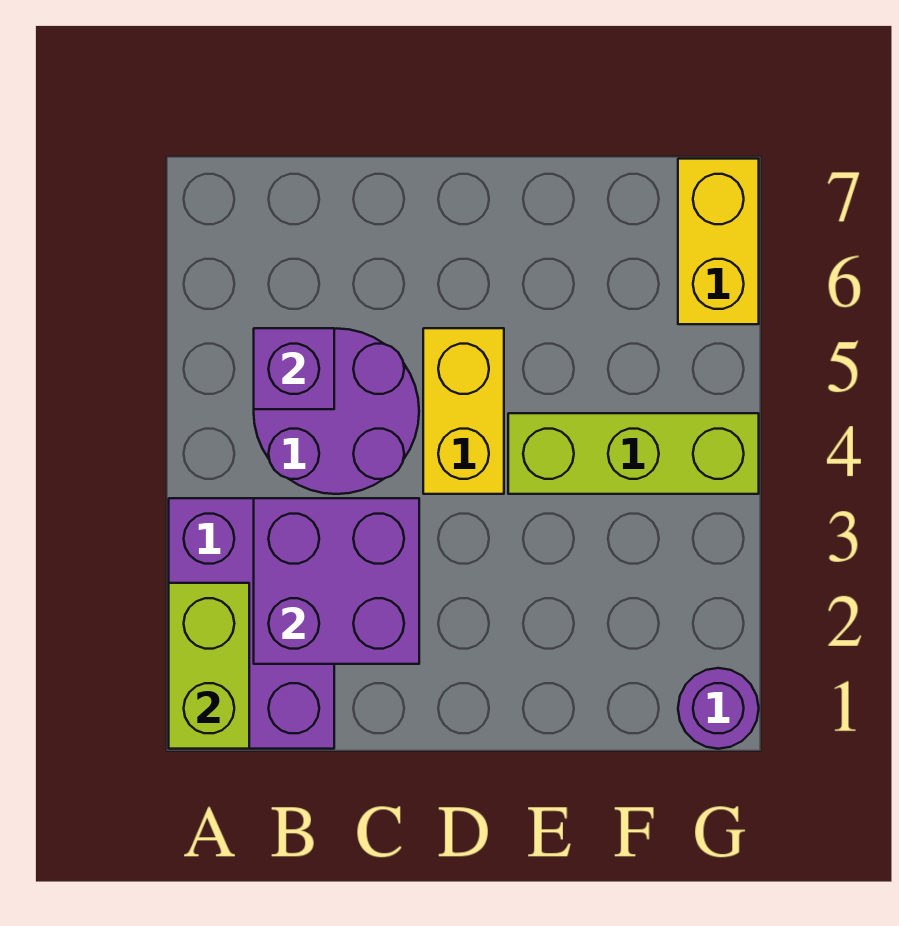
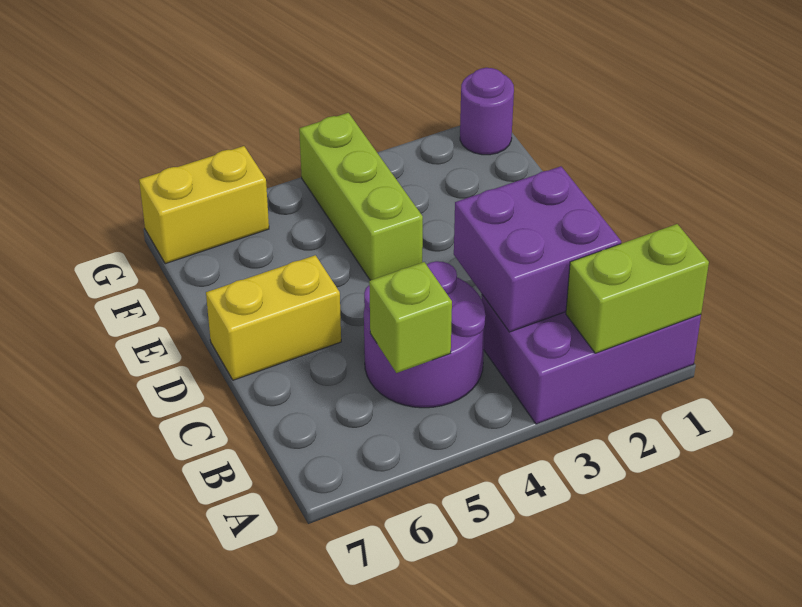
purple 1x1 brick [254,328,334,409] -> lime 1x1 brick [369,262,452,373]
yellow 1x2 brick [423,328,504,494] -> yellow 1x2 brick moved to [206,255,341,380]

